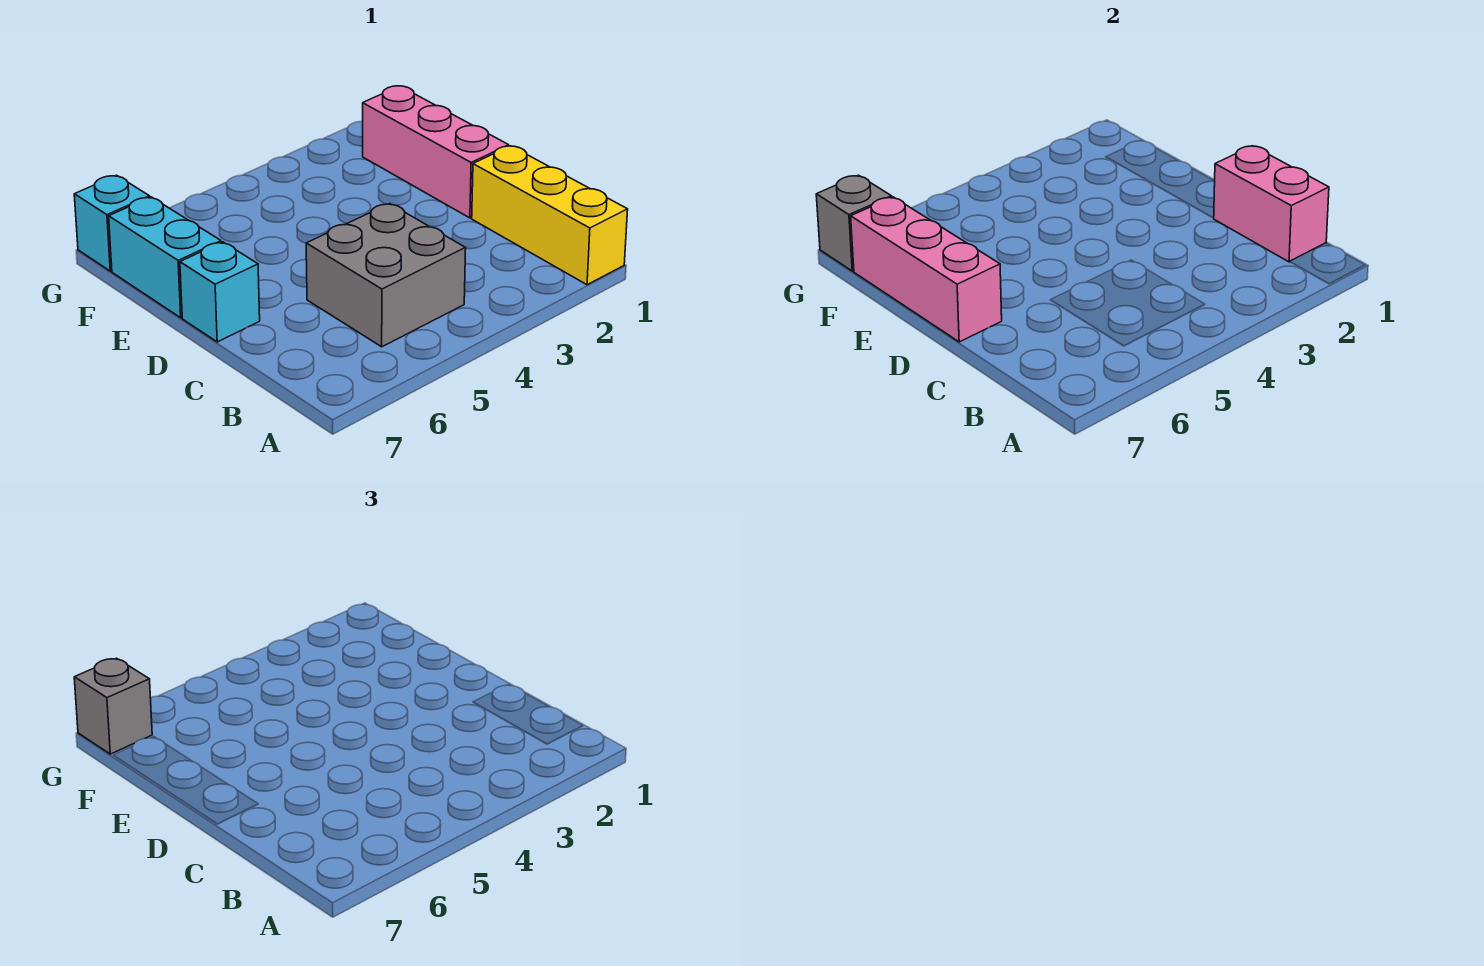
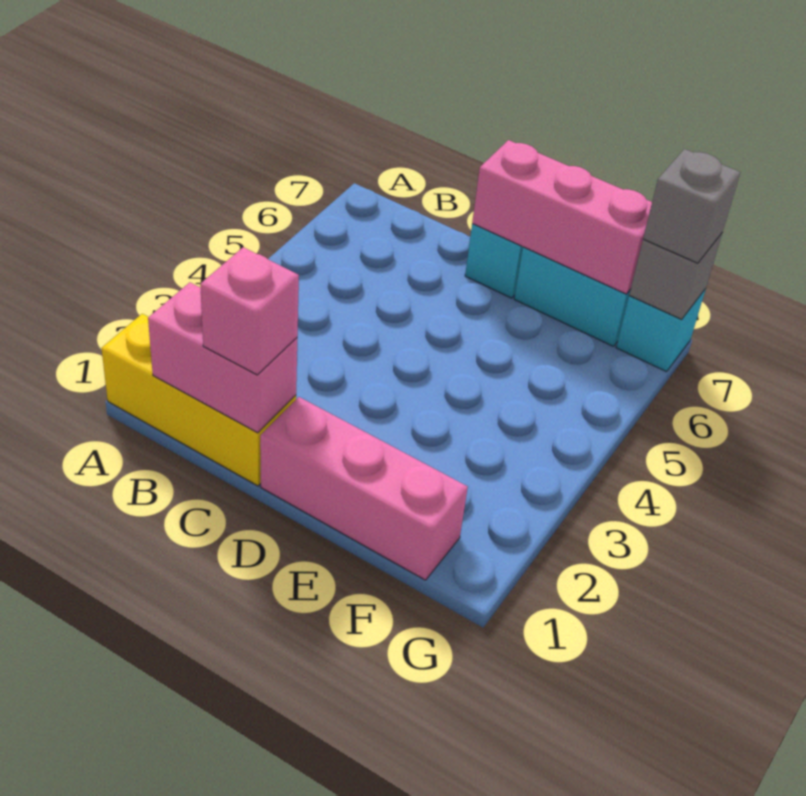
grey 2x2 brick [306,204,466,347] -> none
none -> pink 1x1 brick [200,247,299,375]

